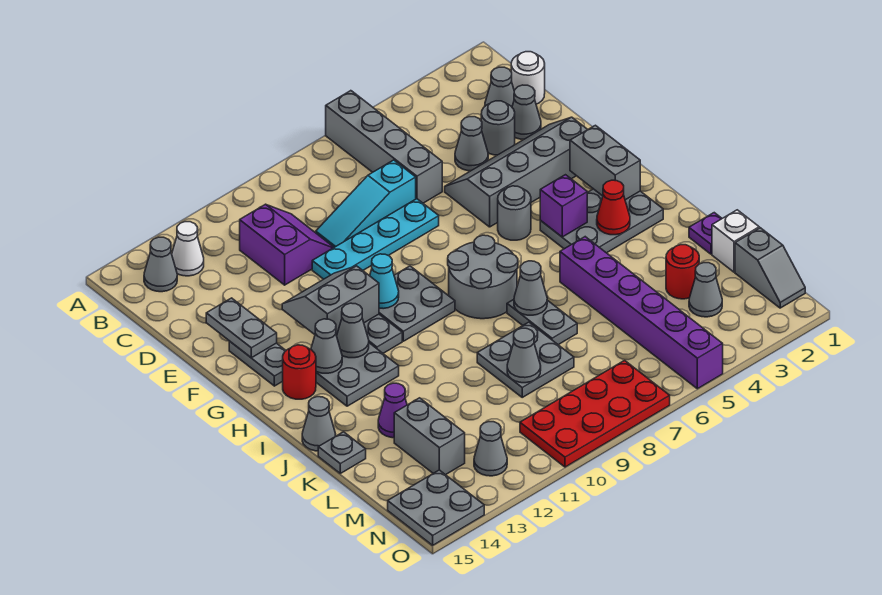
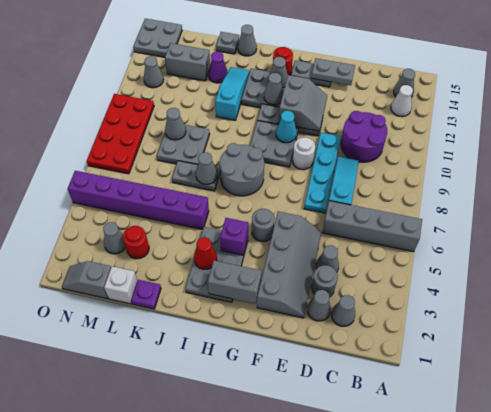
white 1x1 round brick [511,52,545,104] -> white 1x1 round brick moved to [292,137,315,170]
purple 2x2 slope [240,204,334,285] -> purple 2x2 round brick [341,111,387,162]
none -> cyan 1x3 slope [215,67,250,120]

